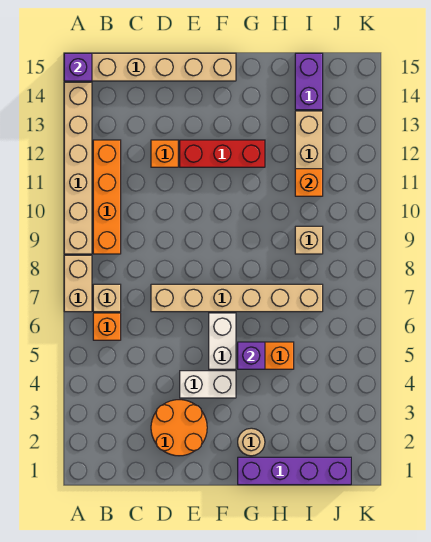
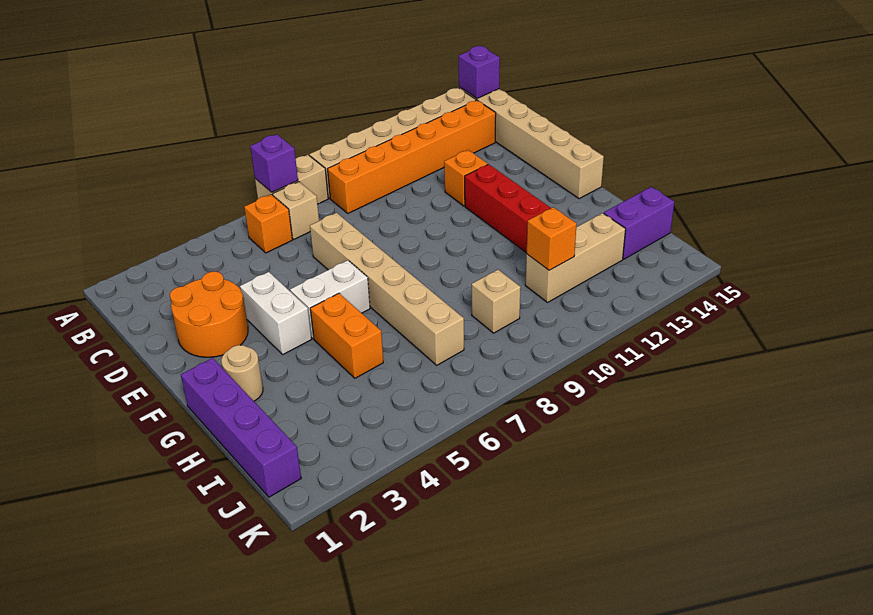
orange 1x4 brick [93,140,121,254] -> orange 1x6 brick [328,100,496,213]
purple 1x1 brick [238,342,265,369] -> purple 1x1 brick moved to [250,134,298,192]

